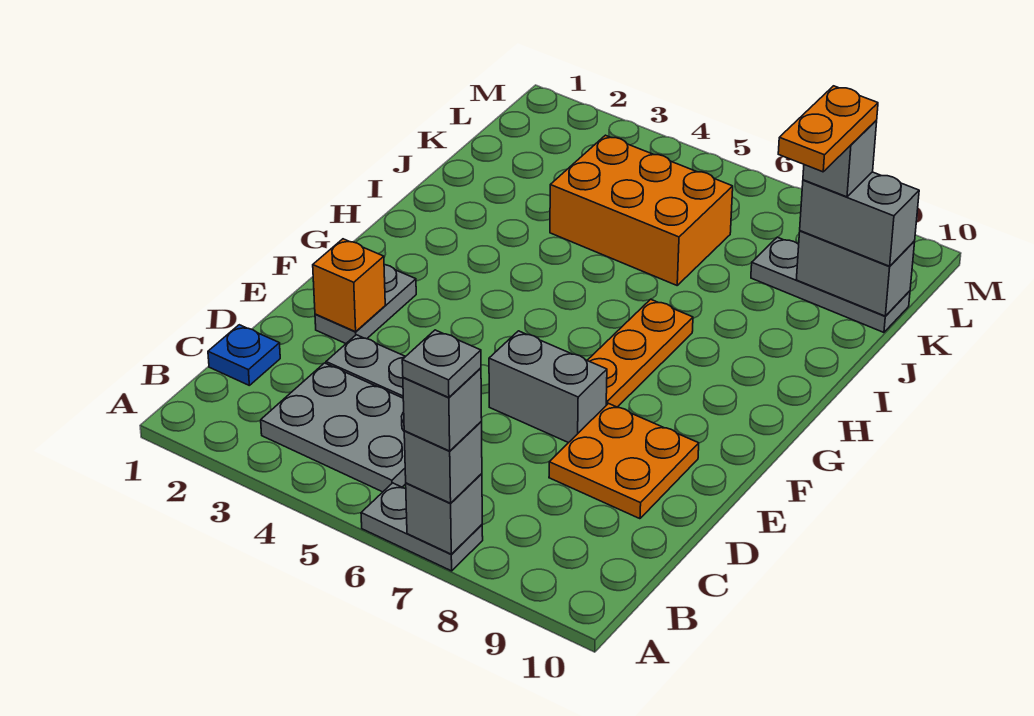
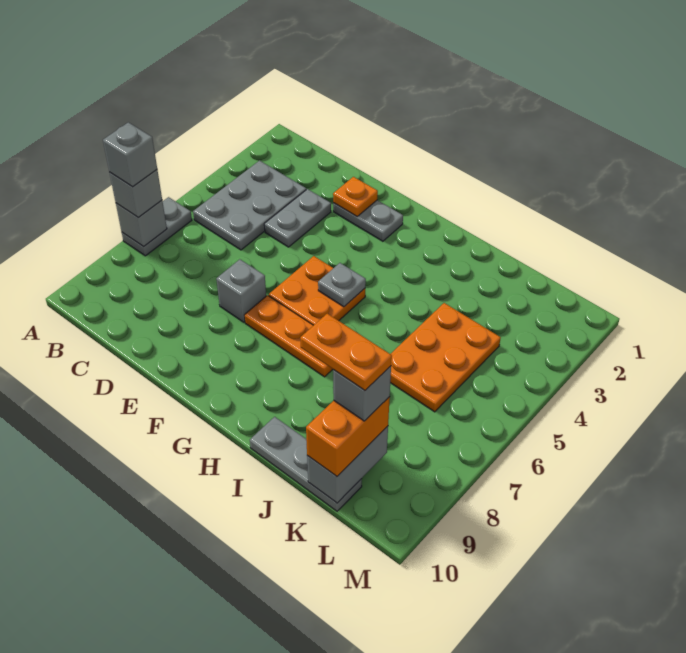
grey 1x1 plate [402,330,481,397] -> grey 1x1 plate moved to [318,263,366,307]
blue 1x1 plate [208,325,280,385] -> none
orange 2x2 plate [549,404,699,519] -> orange 2x2 plate moved to [269,256,365,325]
orange 1x1 brick [313,239,385,332] -> orange 1x1 plate [333,177,378,216]
grey 1x2 brick [489,331,607,443] -> grey 1x1 brick [216,259,266,322]
orange 2x3 brick [550,135,733,285] -> orange 2x3 plate [390,303,501,412]
grey 1x3 plate [751,237,910,332] -> grey 1x3 plate turned to [250,417,362,511]
grey 1x2 brick [800,172,919,266] -> orange 1x2 brick [306,397,390,476]

